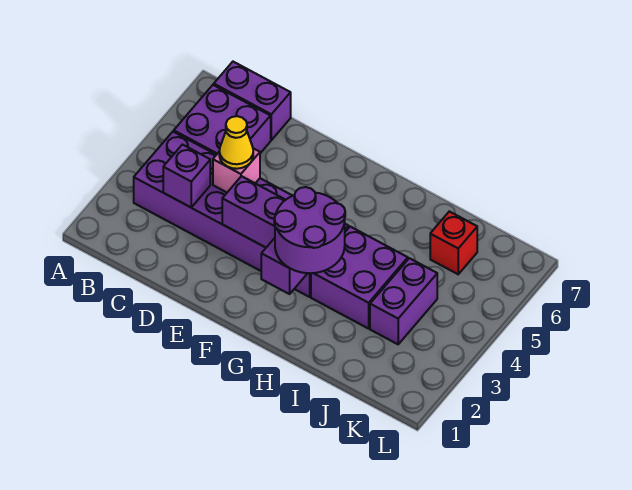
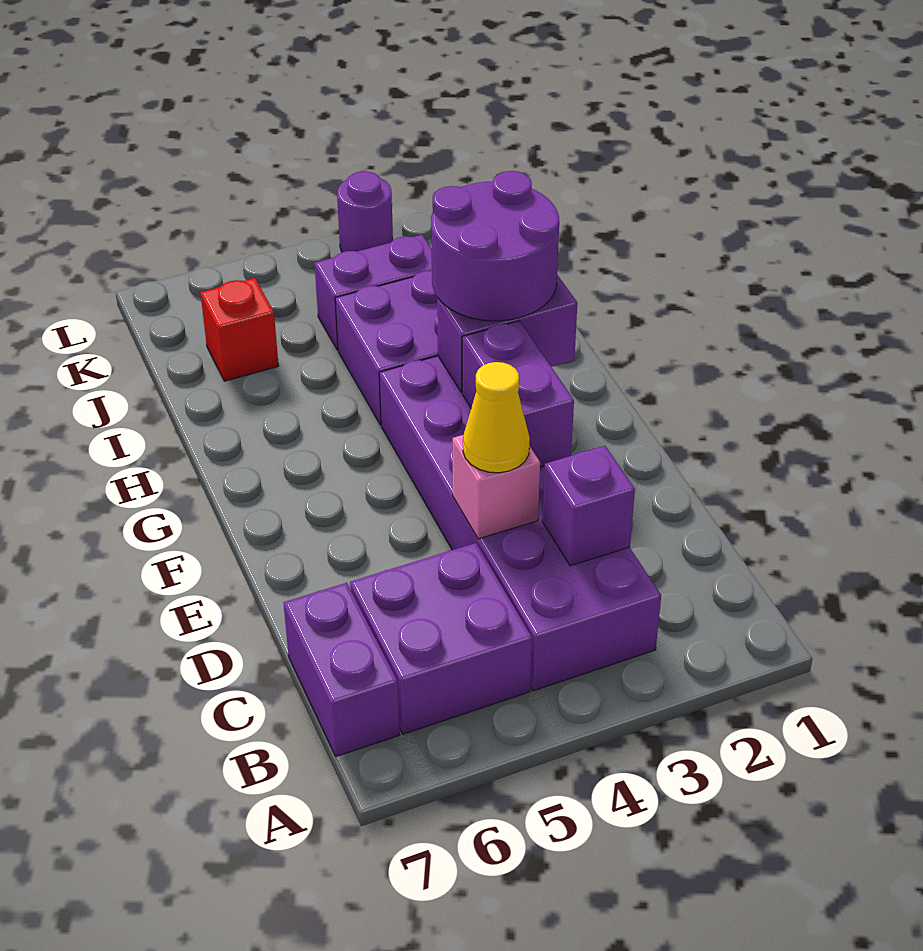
none -> purple 1x1 round brick [337,171,393,252]

